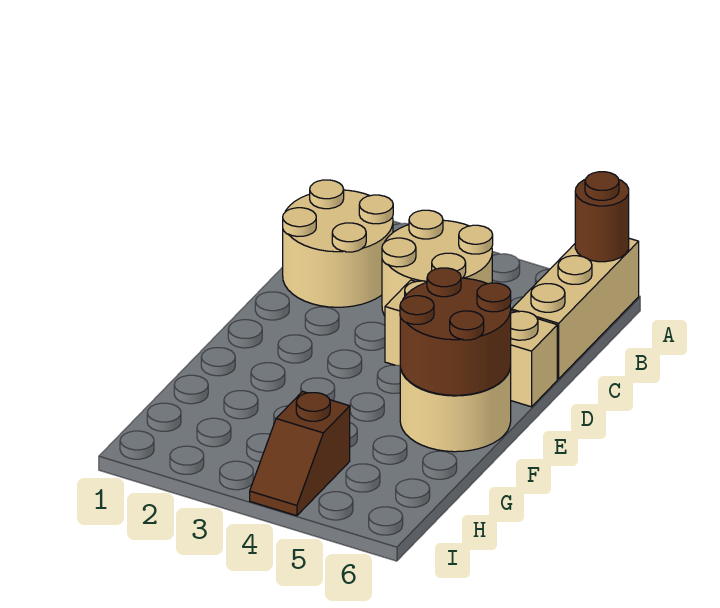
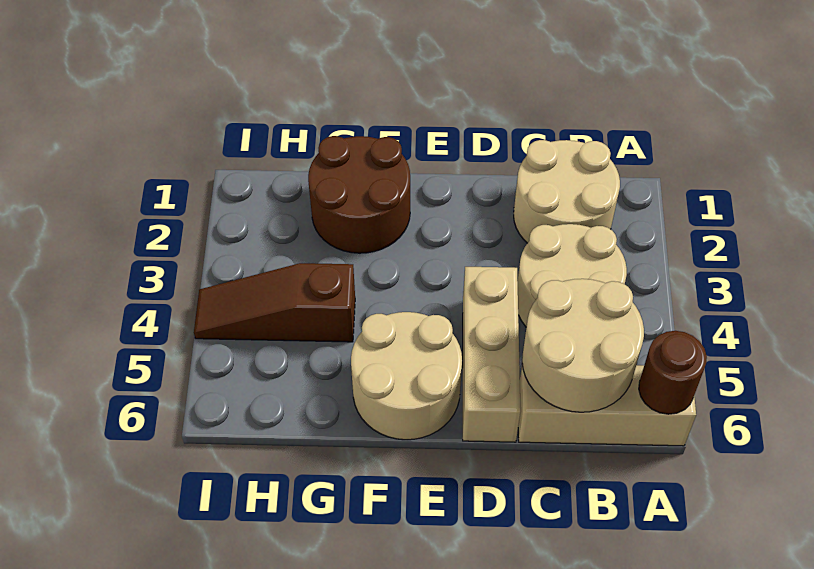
none -> tan 2x2 round brick [522,279,644,412]
brown 2x2 round brick [400,268,511,395] -> brown 2x2 round brick moved to [308,136,410,253]
brown 1x2 slope [250,391,350,516] -> brown 1x3 slope [194,263,355,342]

